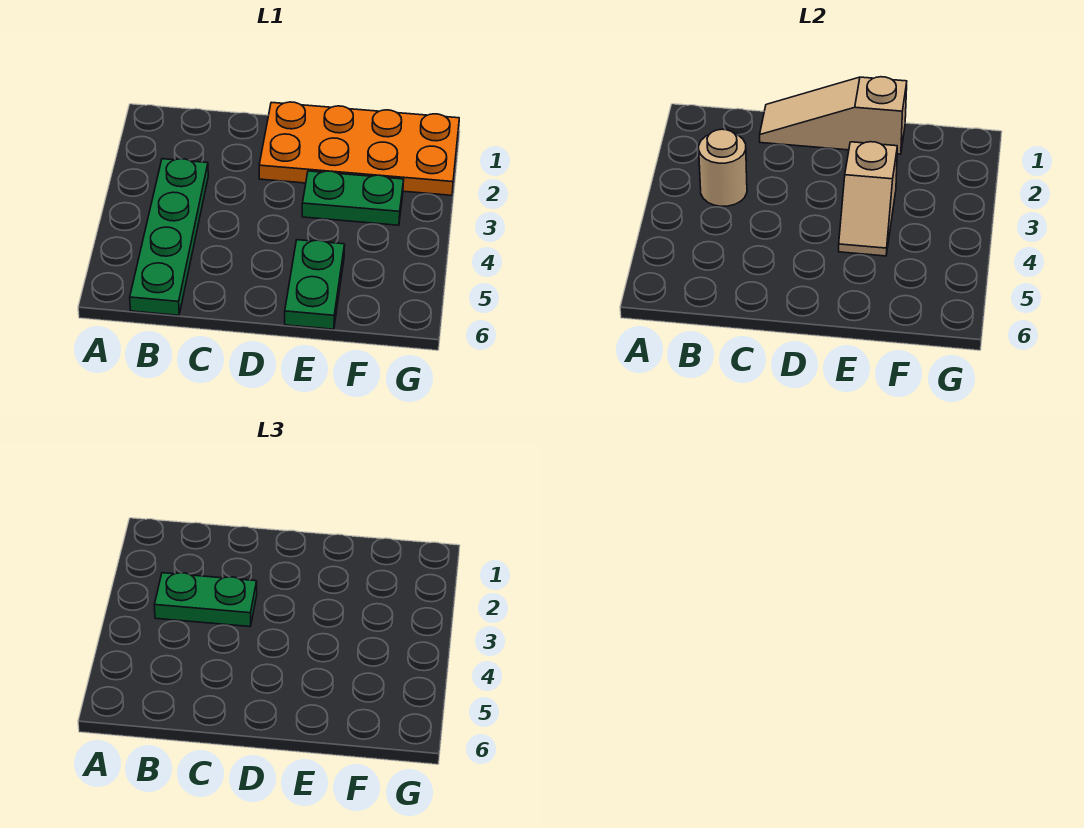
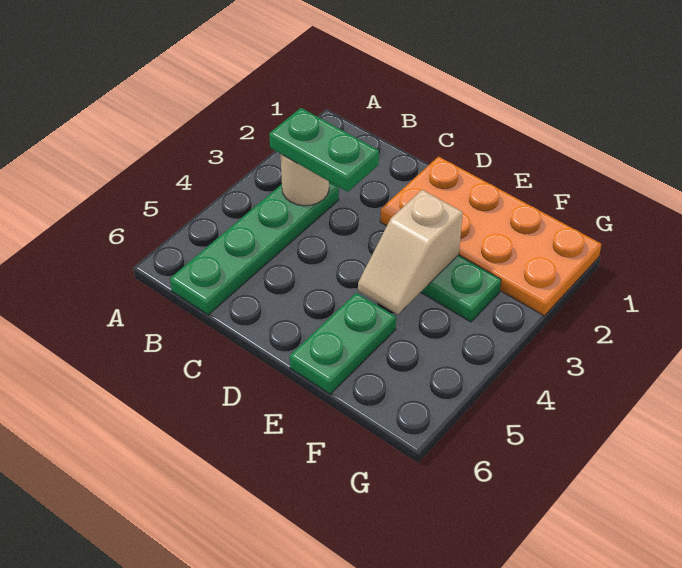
tan 1x3 slope [760,77,907,154] -> none

